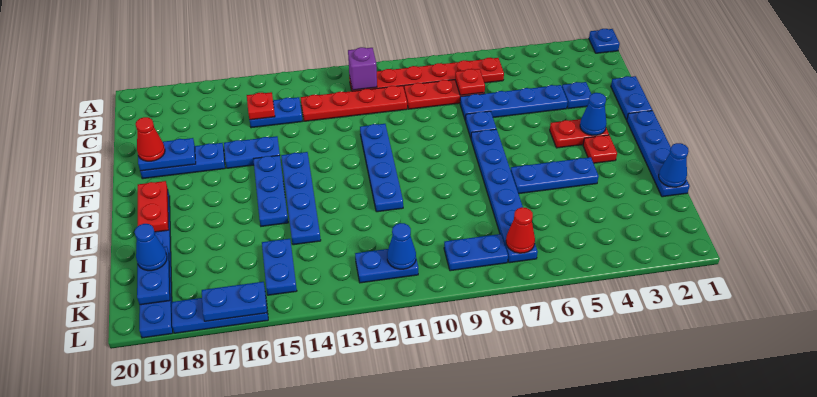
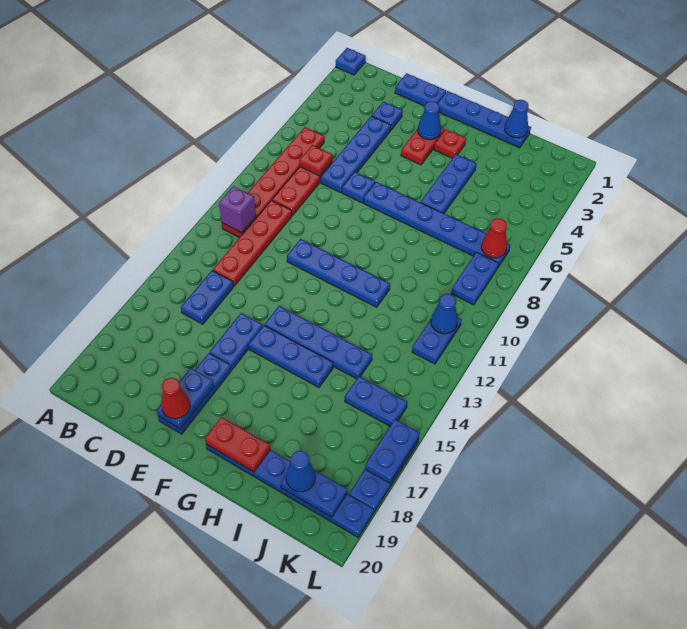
red 1x1 plate [247,92,275,120] -> none

